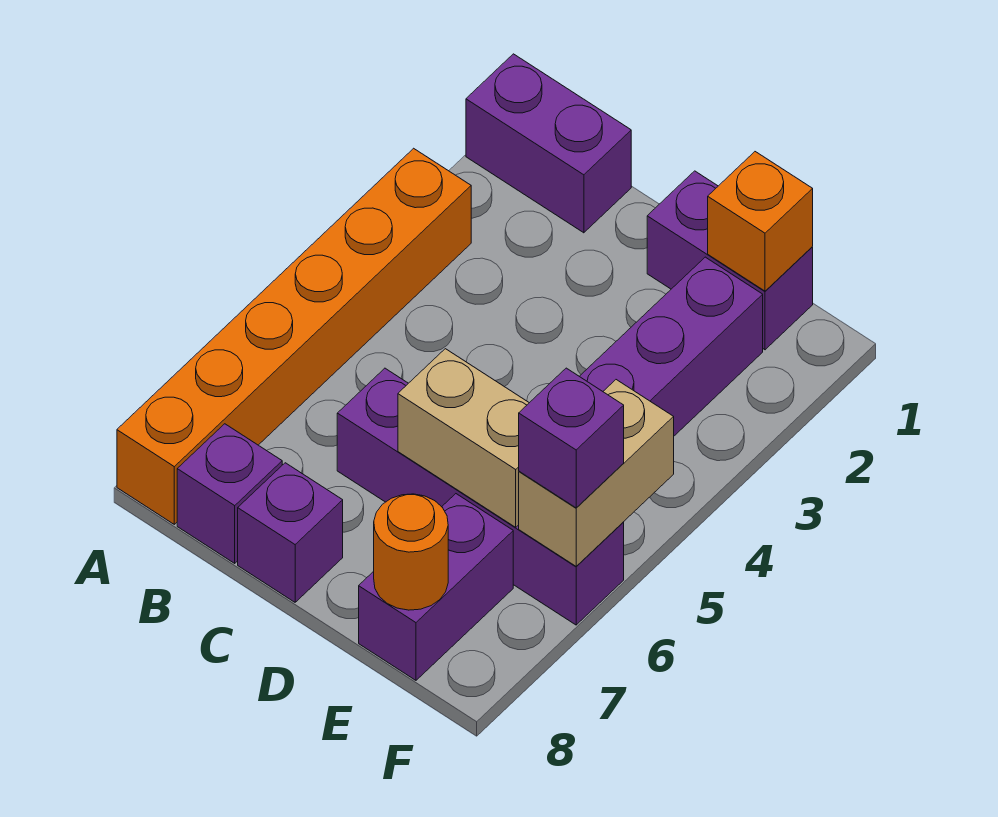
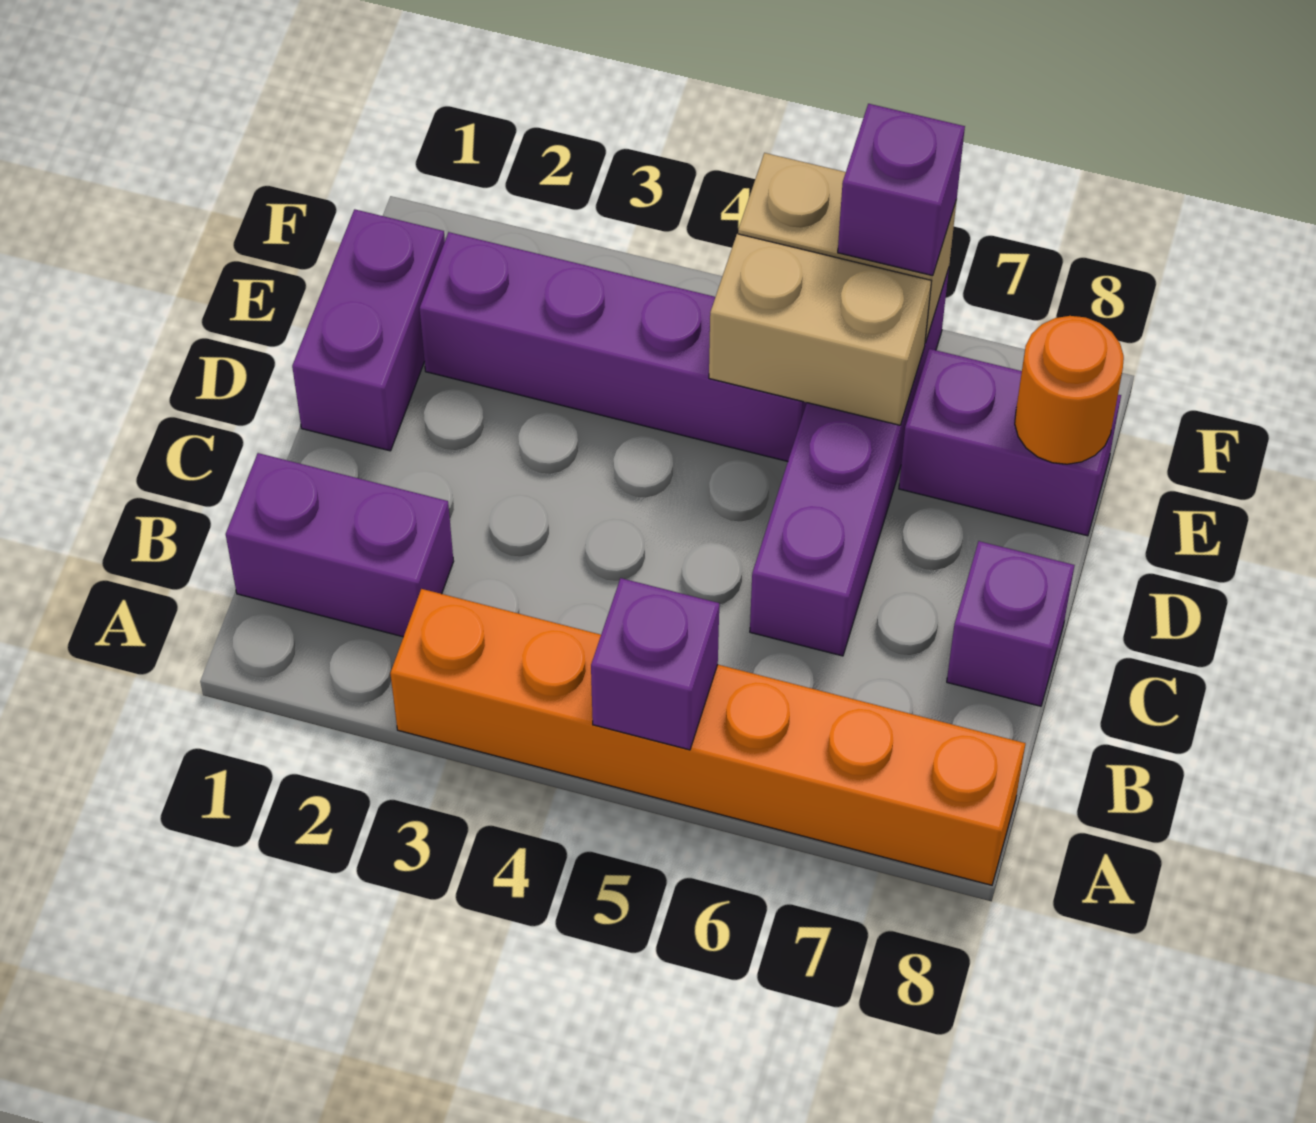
purple 1x2 brick [466,54,631,233] -> purple 1x2 brick turned to [226,453,454,637]
purple 1x1 brick [177,424,282,563] -> purple 1x1 brick moved to [591,578,719,750]
tan 1x2 brick [398,349,529,527] -> tan 1x2 brick turned to [709,234,931,425]
orange 1x1 brick [708,152,813,291] -> none

